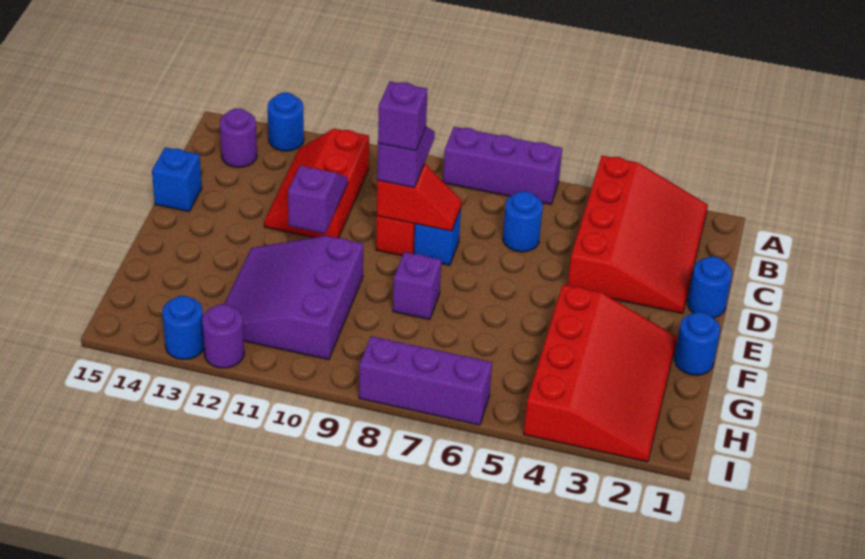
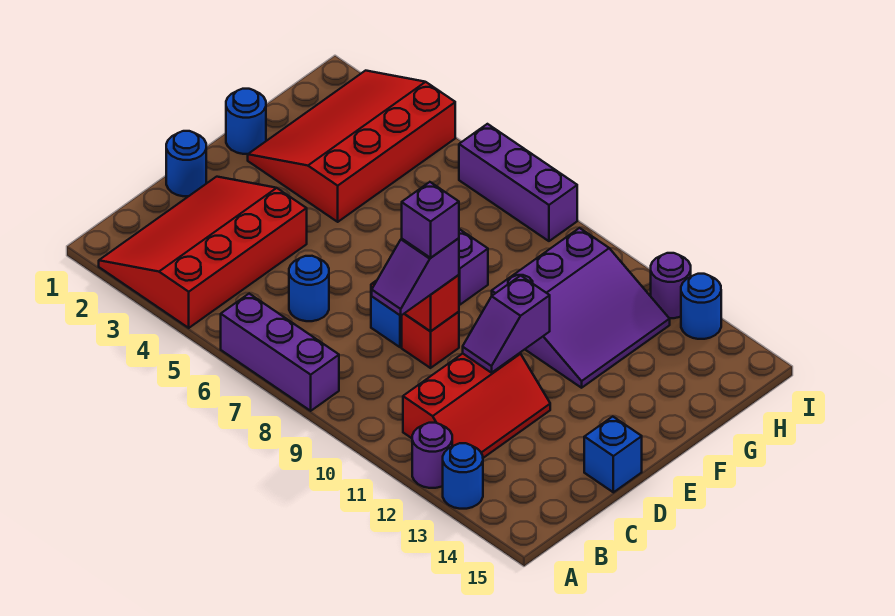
purple 1x1 round brick [220,109,257,167] -> purple 1x1 round brick moved to [412,423,452,488]

